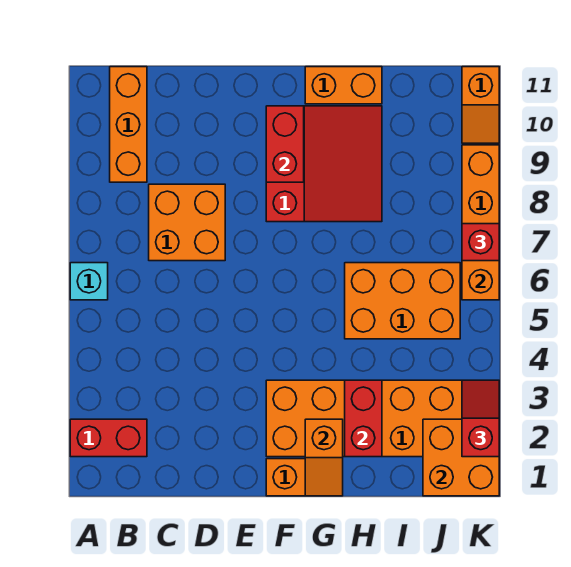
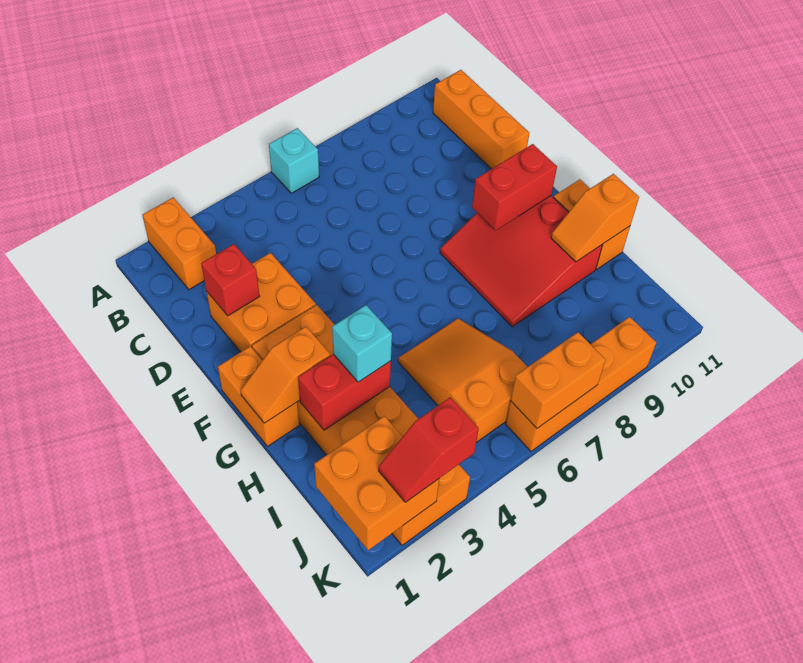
red 1x2 brick [70,419,147,457] -> orange 1x2 brick [142,198,216,290]
orange 1x3 brick [110,67,147,182] -> orange 1x3 brick turned to [433,70,529,169]
orange 2x2 brick [149,184,225,261] -> orange 2x2 brick moved to [206,253,316,352]
red 3x3 slope [266,106,382,222] -> red 3x3 slope turned to [440,196,603,327]
none -> cyan 1x1 brick [332,305,392,382]
orange 2x3 brick [345,263,460,339] -> orange 2x3 slope [398,319,527,442]
red 1x2 slope [462,380,499,457] -> red 1x2 slope turned to [378,397,479,502]
red 1x1 brick [462,224,499,261] -> red 1x1 brick moved to [201,244,259,316]
orange 1x2 slope [462,67,499,143] -> orange 1x2 slope moved to [551,174,639,262]

